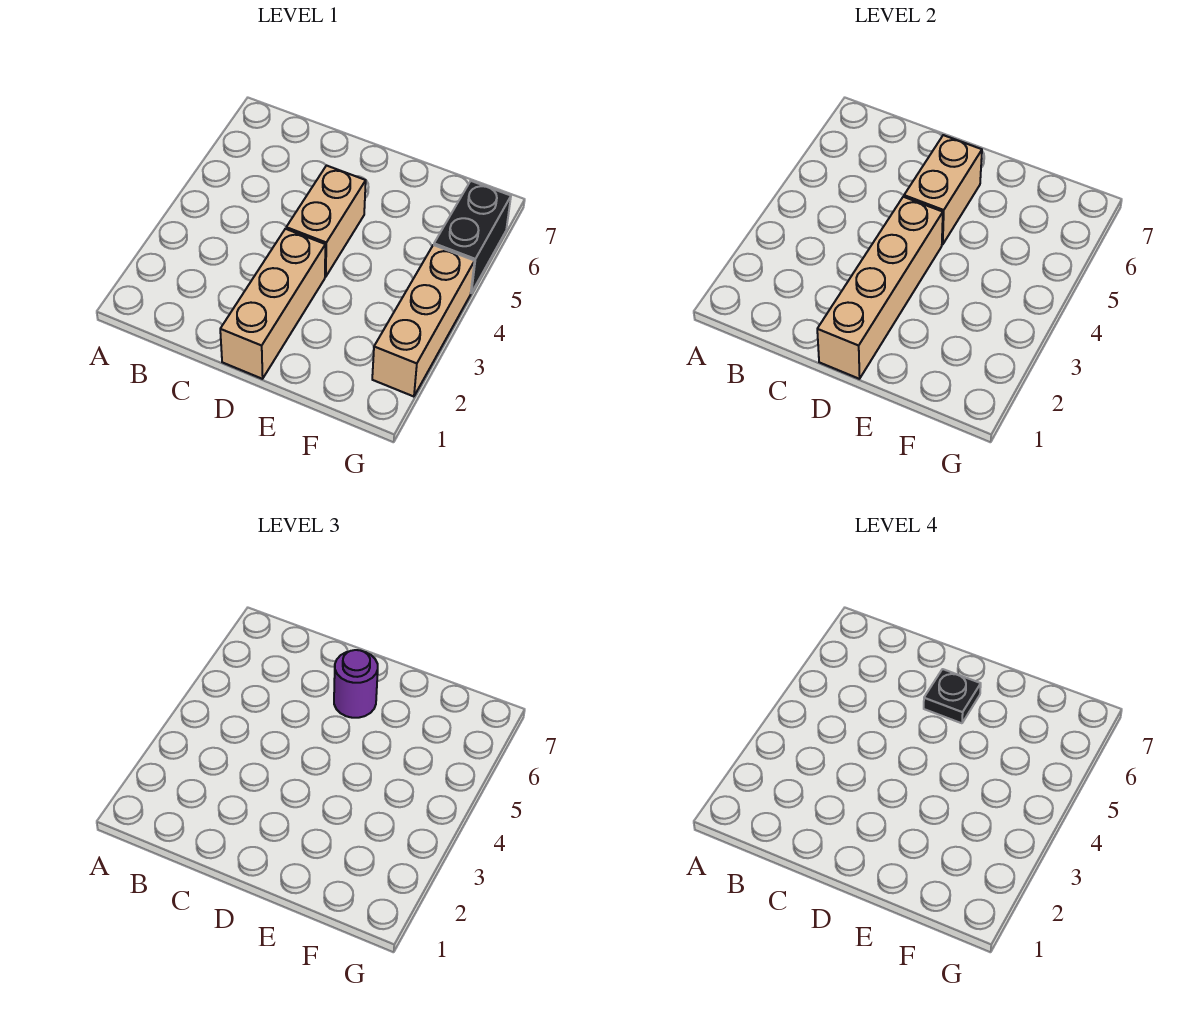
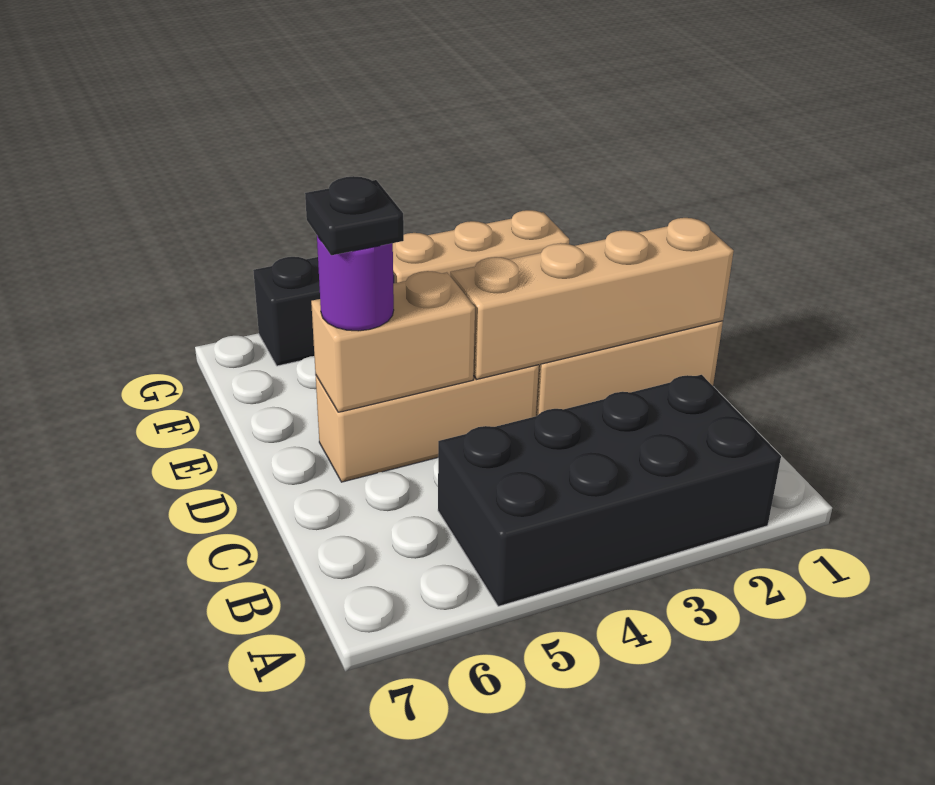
none -> black 2x4 brick [438,375,781,606]
tan 1x2 brick [286,165,366,277] -> tan 1x3 brick [316,365,539,482]

